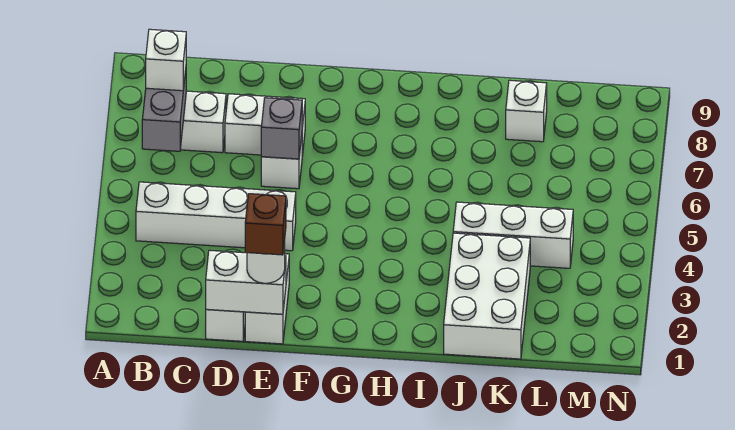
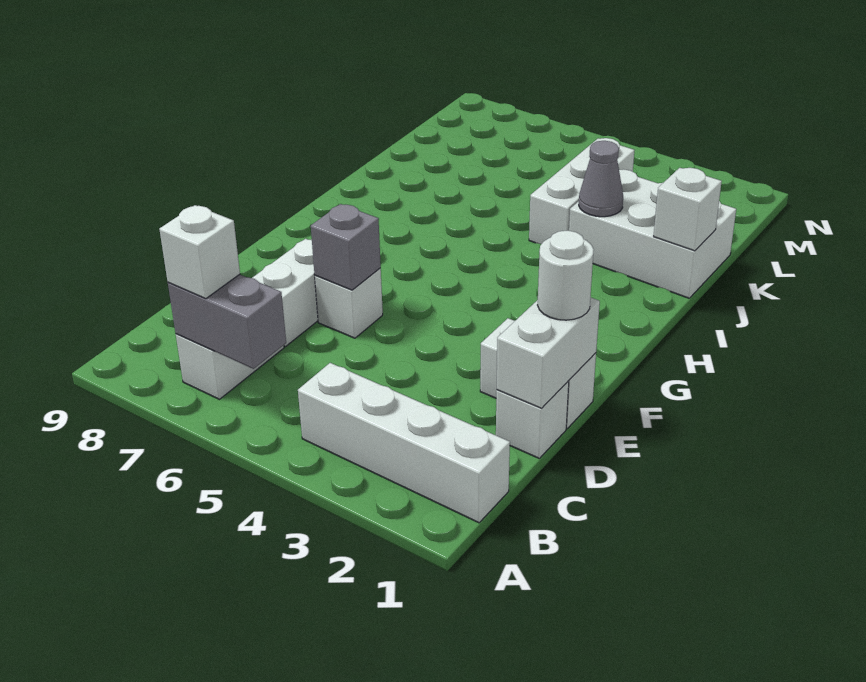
white 1x4 brick [136,182,296,251] -> white 1x4 brick turned to [298,363,510,523]
brown 1x1 brick [245,194,286,255] -> none
none -> grey 1x1 cone [579,141,623,217]
white 1x1 brick [506,80,547,142] -> white 1x1 brick moved to [653,168,722,251]

